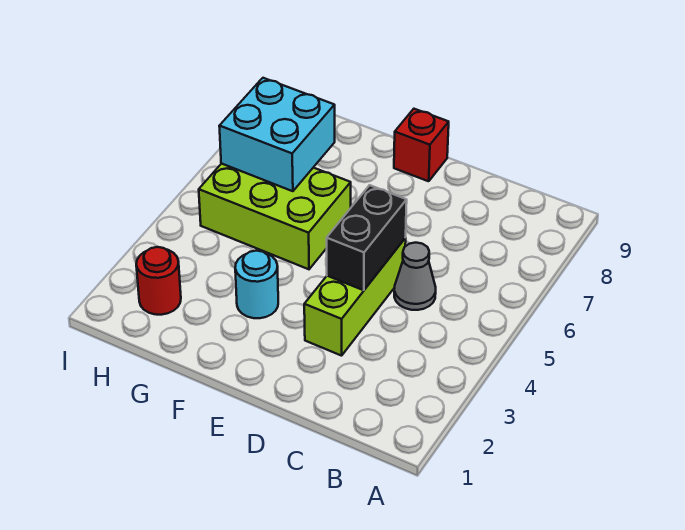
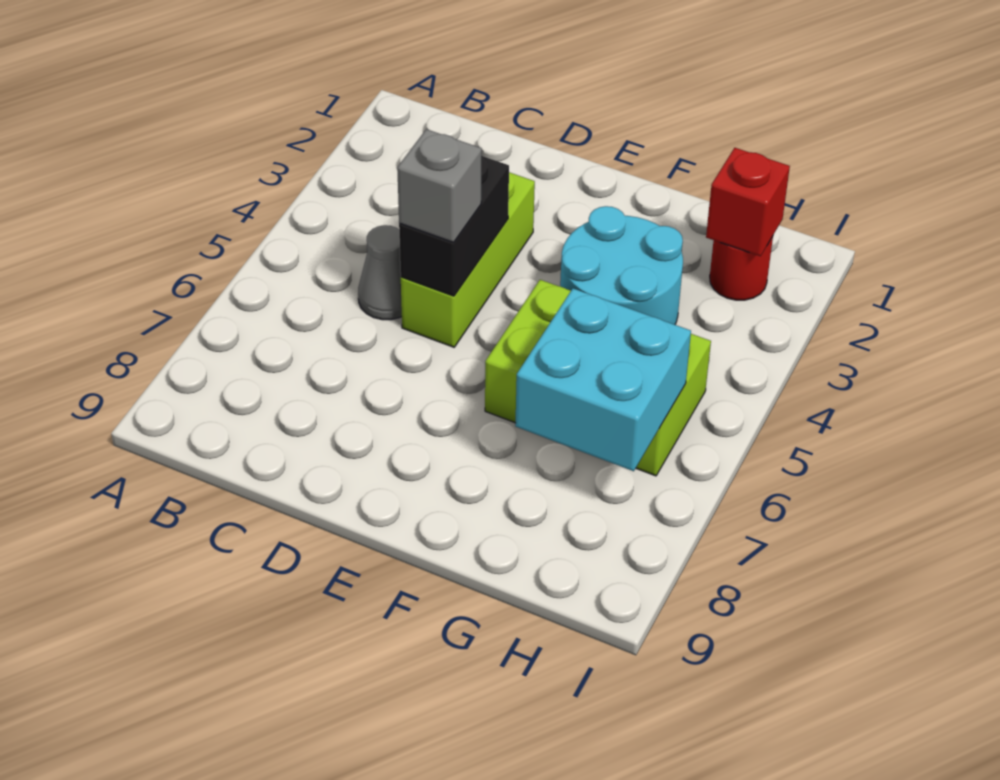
none -> grey 1x1 brick [397,129,482,242]
red 1x1 brick [394,109,449,181] -> red 1x1 brick moved to [706,148,790,256]
cyan 1x1 round brick [235,251,278,318] -> cyan 2x2 round brick [560,206,683,325]

